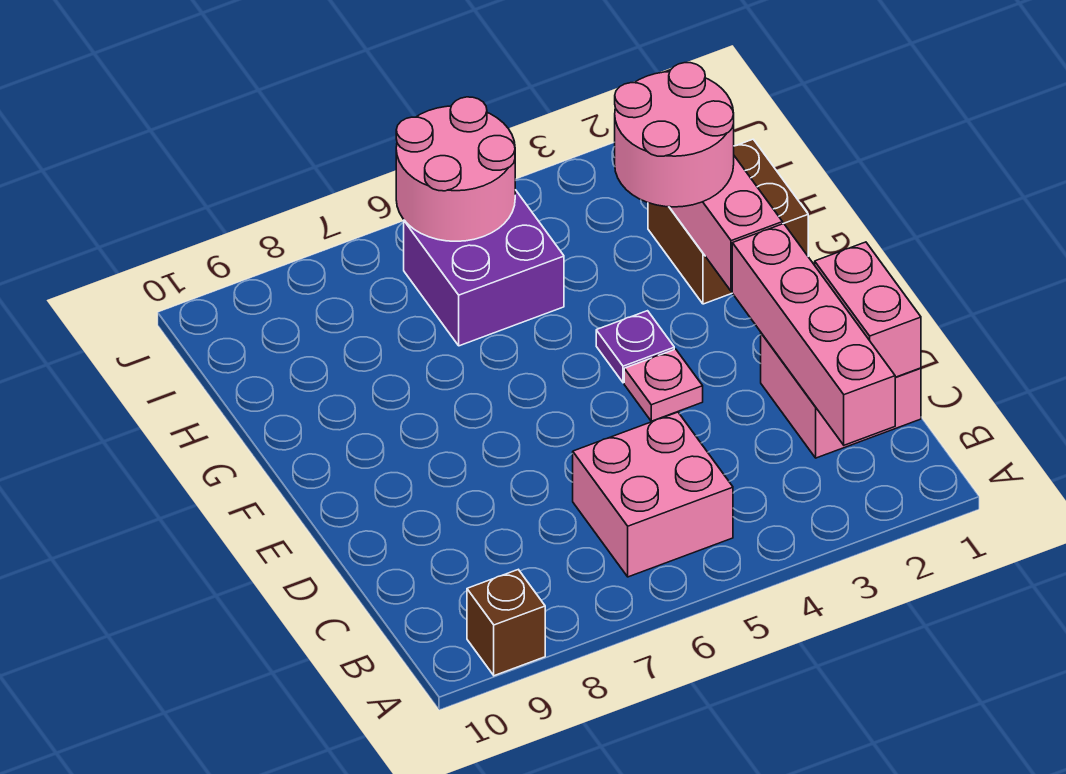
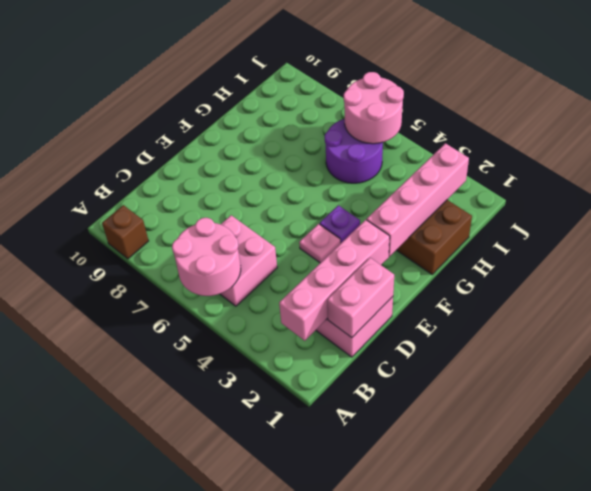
pink 2x2 round brick [615,63,734,207] -> pink 2x2 round brick moved to [172,218,241,296]
purple 2x2 brick [404,190,564,346] -> purple 2x2 round brick [325,119,383,183]

